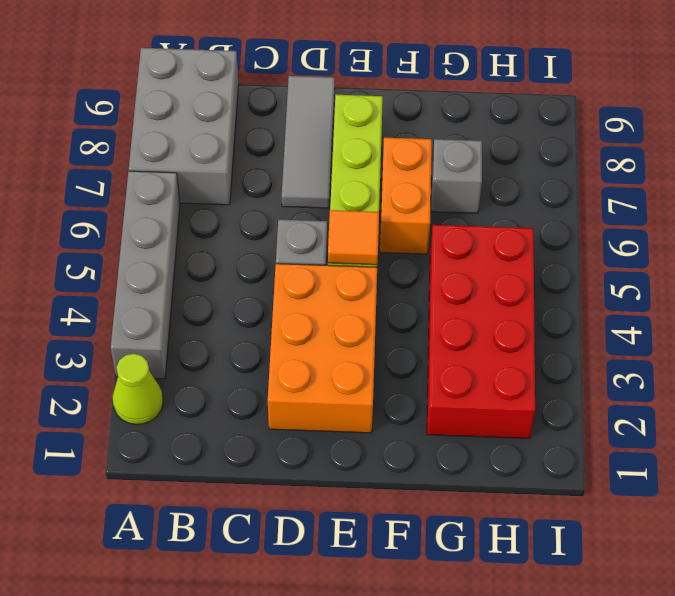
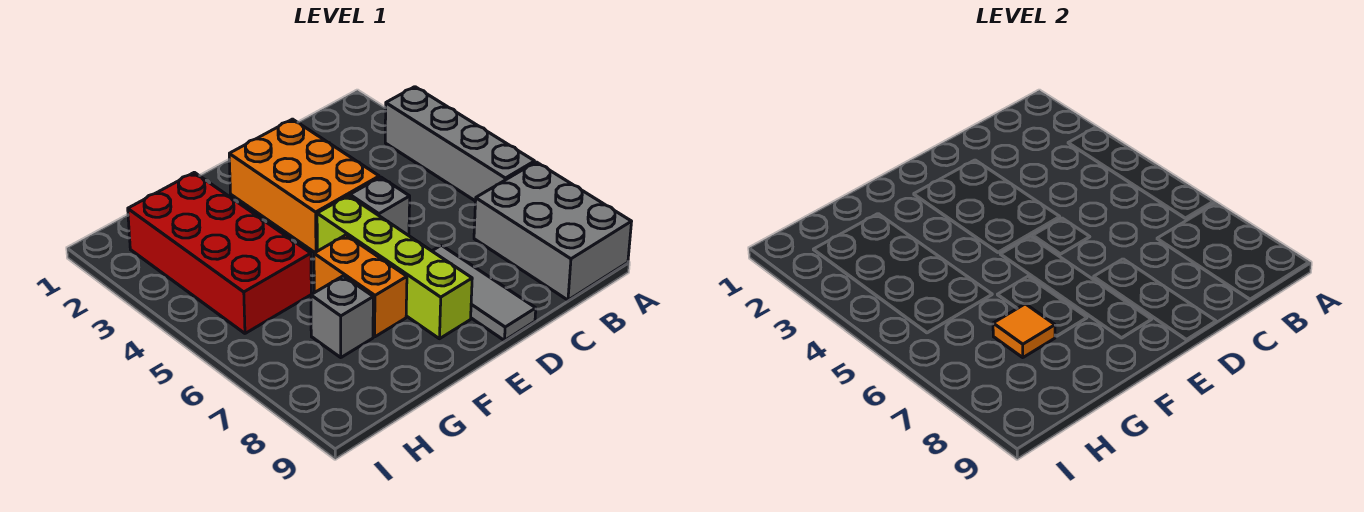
lime 1x1 cone [113,354,163,425] -> none
orange 1x1 tile [328,210,379,265] -> orange 1x1 tile moved to [993,304,1055,357]

